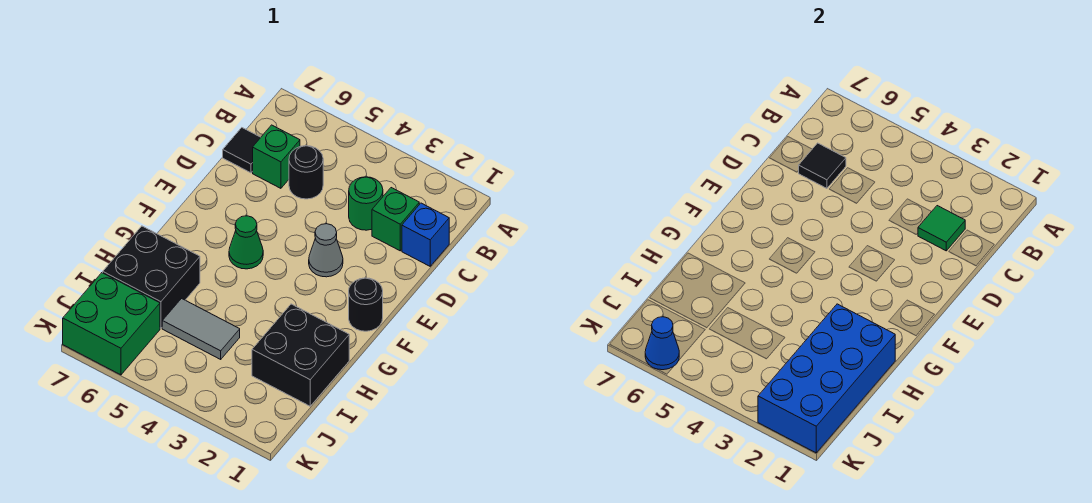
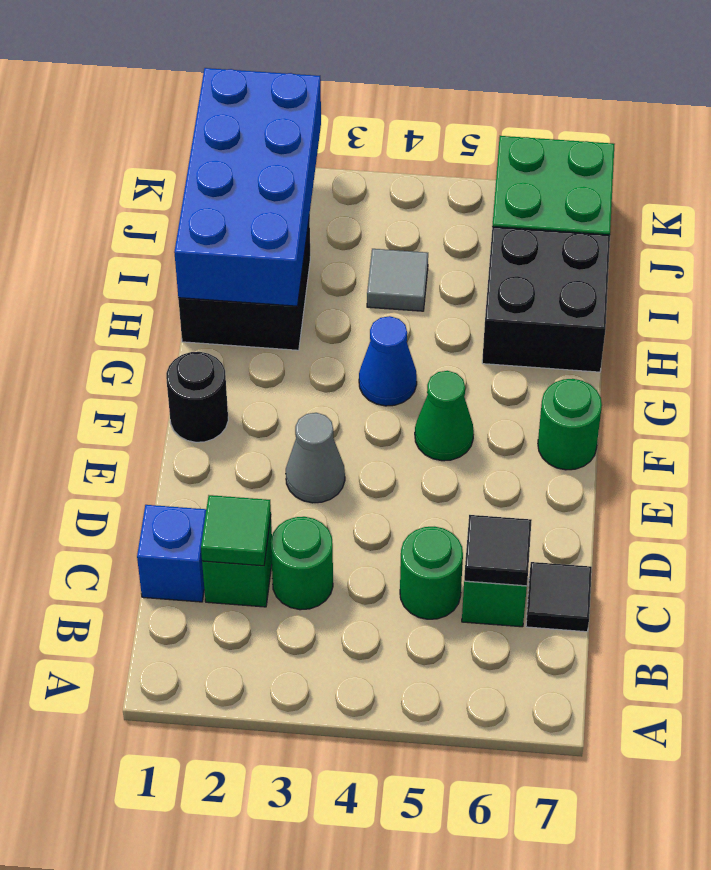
black 1x1 round brick [289,146,323,199] -> green 1x1 round brick [400,527,463,619]
none -> green 1x1 round brick [538,379,602,470]
grey 1x2 tile [162,299,240,359] -> grey 1x1 tile [367,249,428,311]
blue 1x1 cone [645,317,679,370] -> blue 1x1 cone moved to [359,316,417,406]

